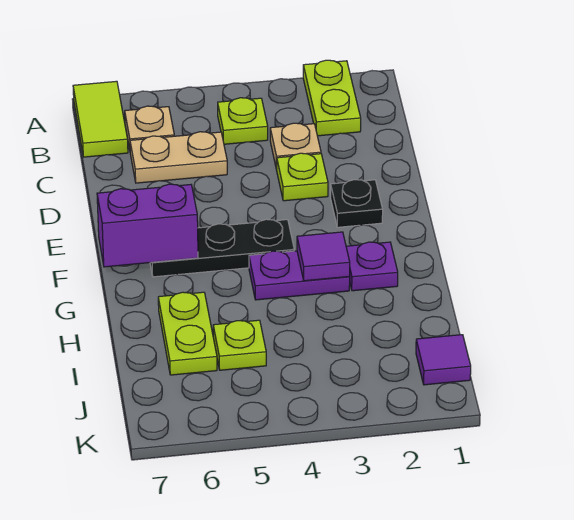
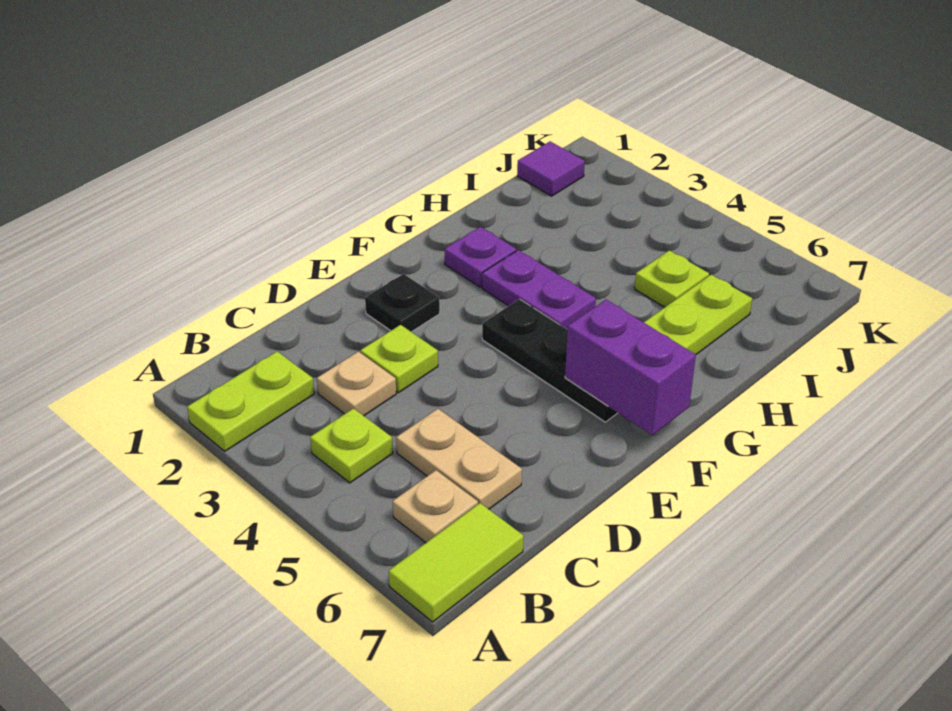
purple 1x1 tile [297,232,350,281] -> none

